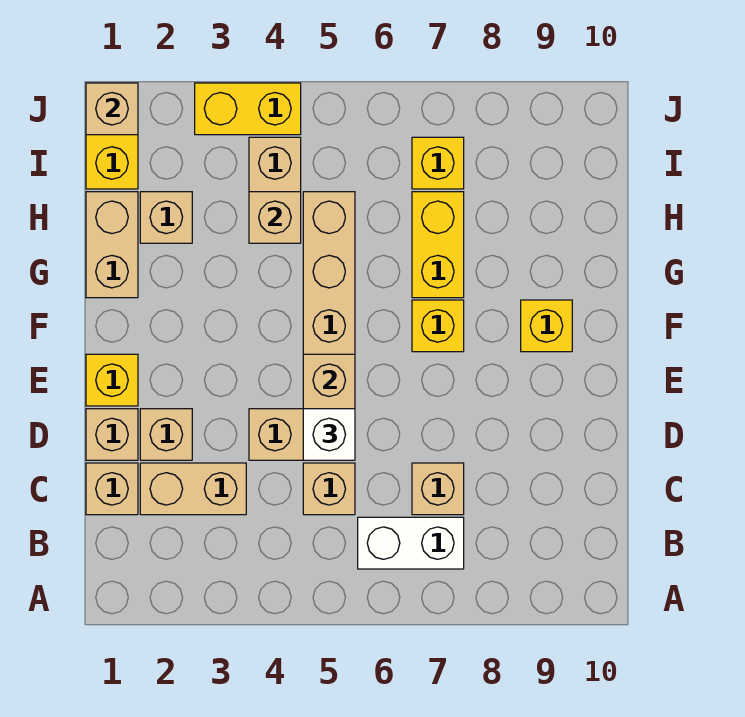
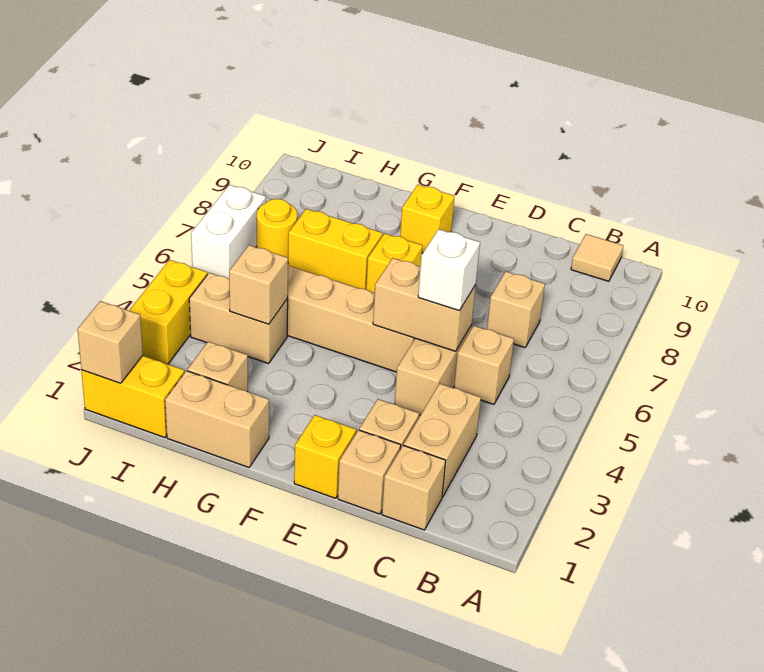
white 1x2 brick [358,517,464,569] -> white 1x2 brick moved to [191,185,266,279]
none -> tan 1x1 tile [571,234,623,281]
yellow 1x1 brick [412,137,464,189] -> yellow 1x1 round brick [257,199,297,257]

